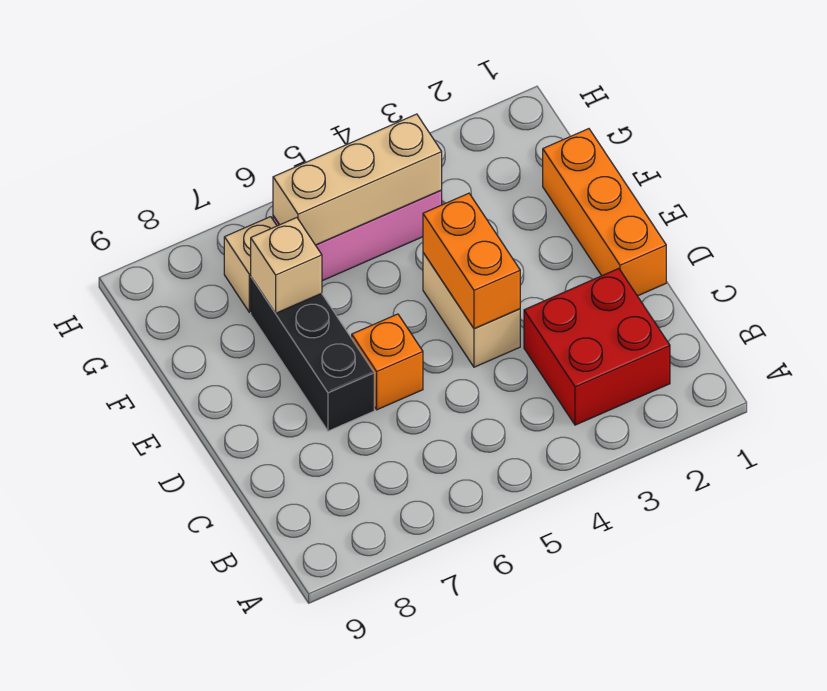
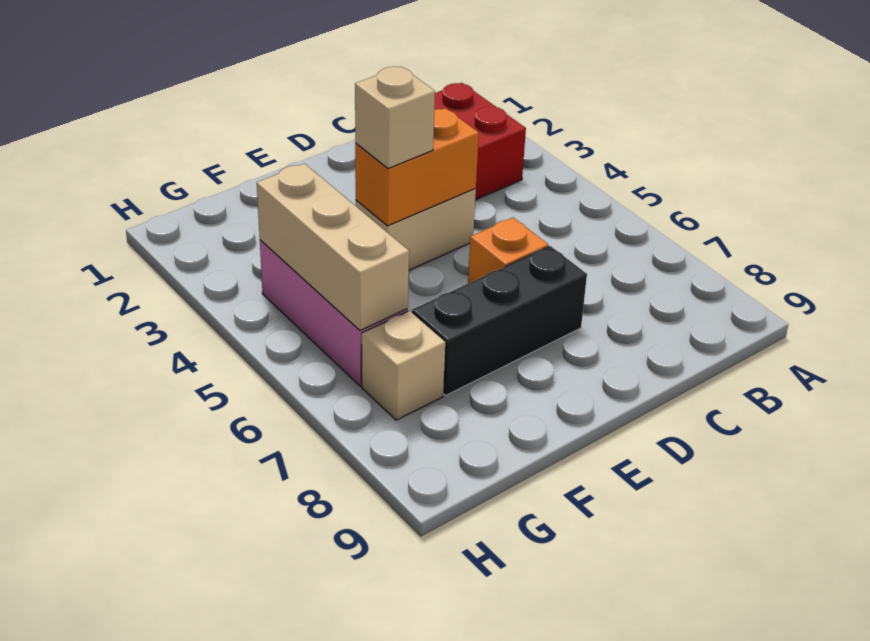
orange 1x3 brick [543,129,666,296] -> none
tan 1x1 brick [251,218,322,313] -> tan 1x1 brick moved to [355,66,435,169]

